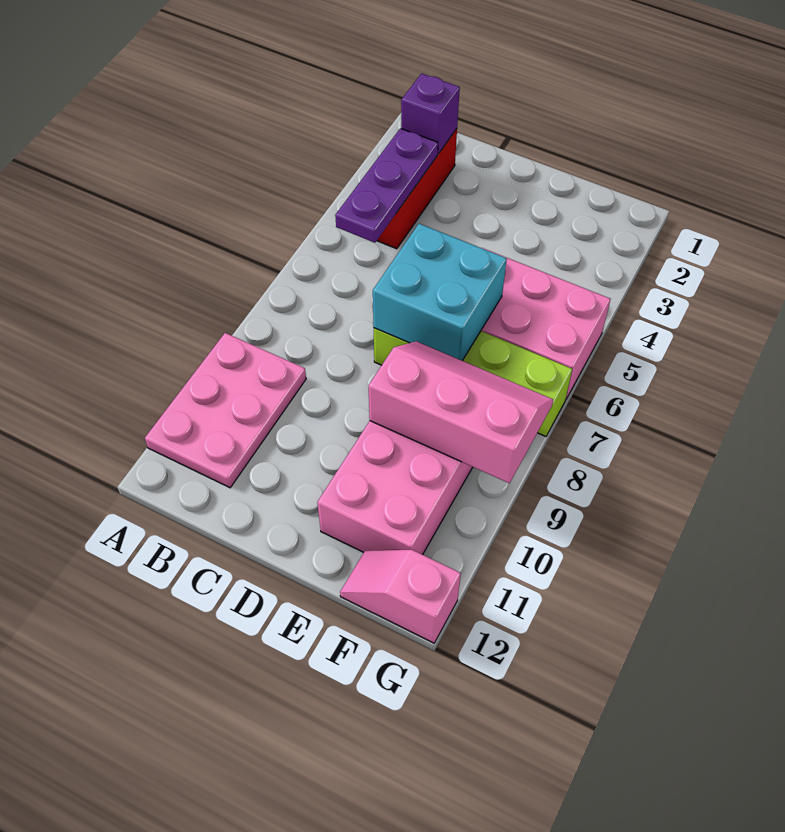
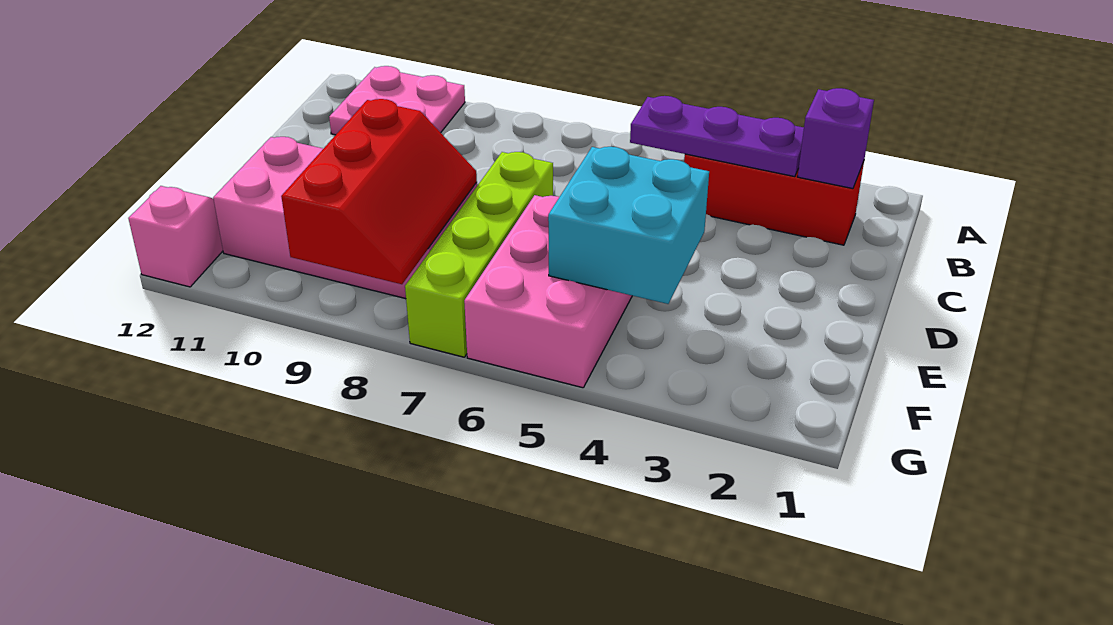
pink 2x3 plate [145,333,306,488] -> pink 2x2 plate [329,66,465,135]
cyan 2x2 brick [373,224,507,361] -> cyan 2x2 brick moved to [548,147,709,304]
pink 2x3 slope [368,341,553,483] -> red 2x3 slope [281,99,477,284]

